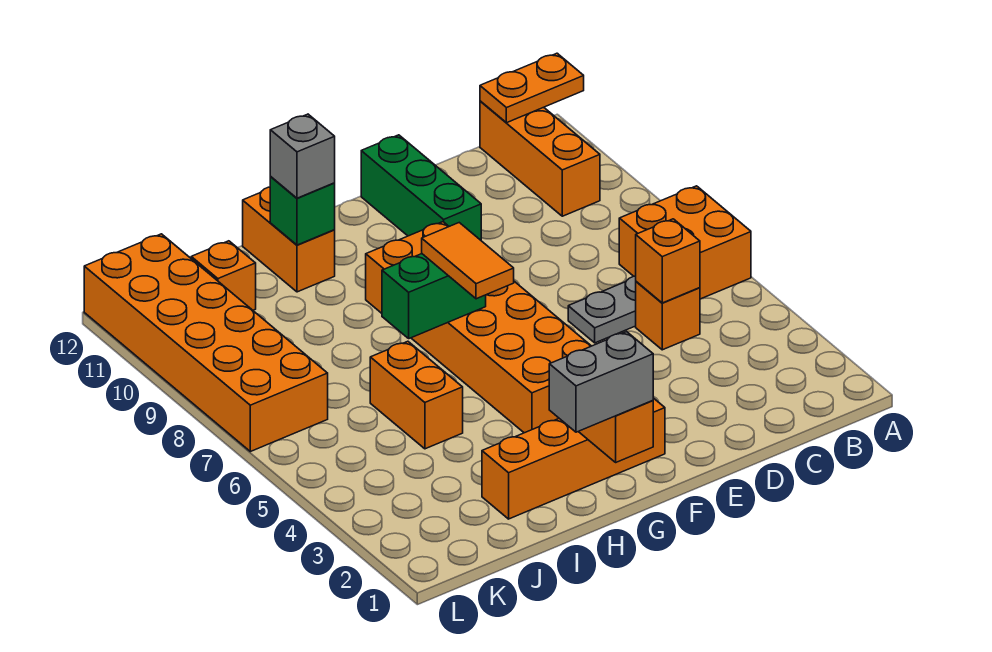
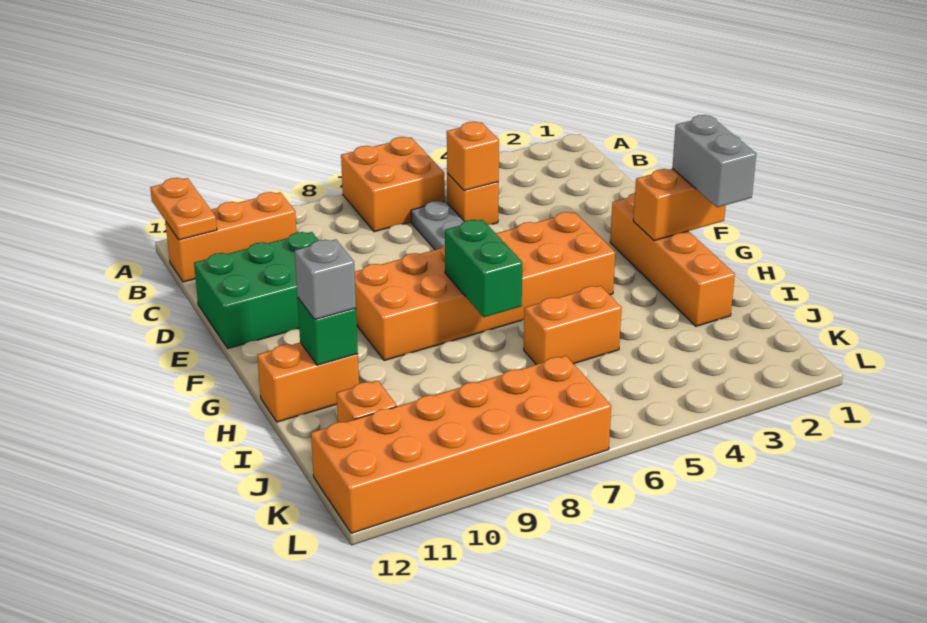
green 1x3 brick [361,135,481,240] -> green 2x3 brick [194,232,318,348]
orange 1x2 tile [422,223,514,299] -> none

